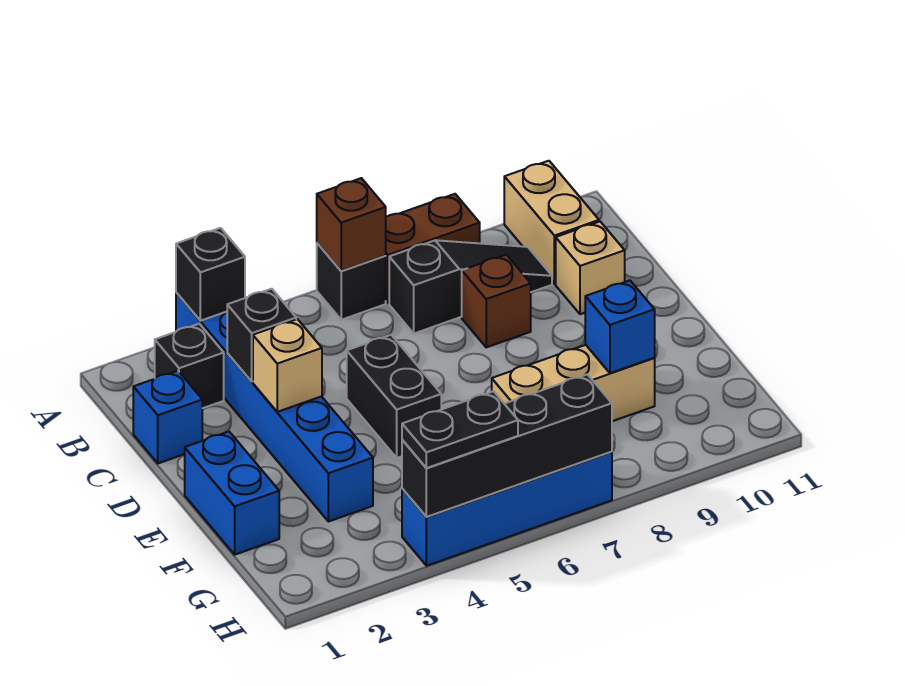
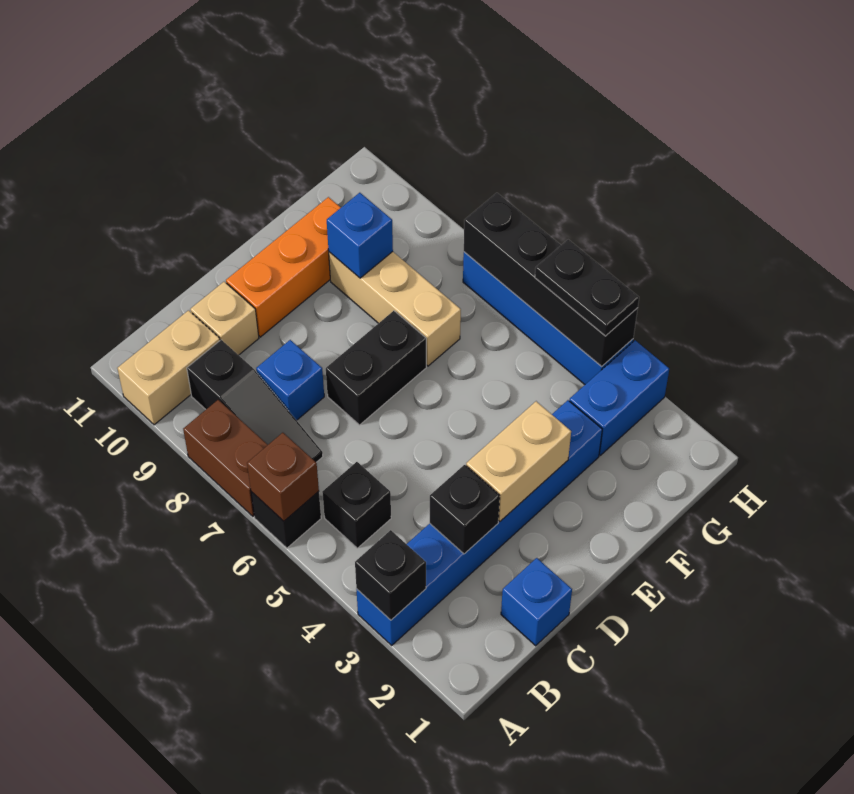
black 1x1 brick [155,324,224,408] -> black 1x1 brick moved to [322,462,391,548]
black 1x3 slope [389,240,552,333] -> black 1x3 slope turned to [187,340,323,462]
brown 1x1 brick [462,255,531,347] -> blue 1x1 brick [256,340,324,420]
tan 1x1 brick [253,319,322,412] -> tan 1x2 brick [466,401,571,521]
black 1x2 brick [347,335,441,458] -> black 1x2 brick moved to [326,311,426,425]
none -> orange 1x3 brick [226,197,341,337]
blue 1x2 brick [185,432,279,555] -> blue 1x2 brick moved to [569,340,669,455]

